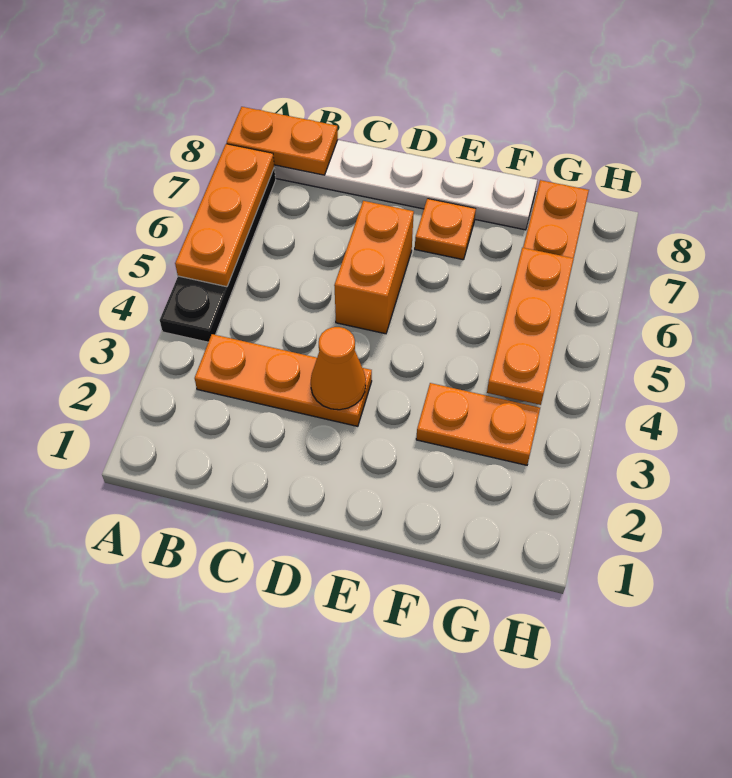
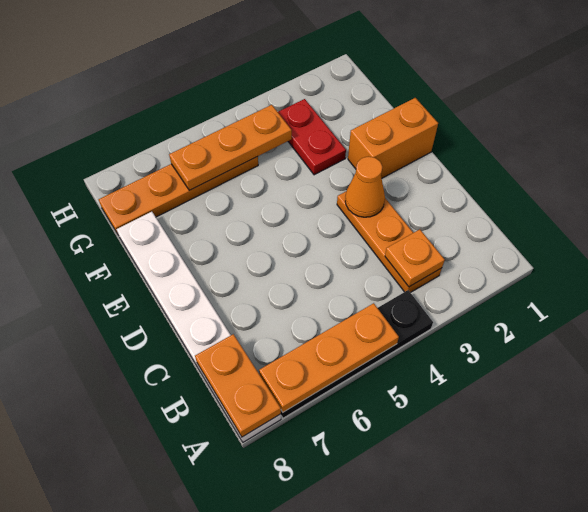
orange 1x2 brick [334,201,414,334] -> orange 1x2 brick moved to [348,98,438,178]
orange 1x1 plate [415,199,476,260] -> orange 1x1 plate moved to [385,229,445,287]
orange 1x2 plate [416,383,540,465] -> red 1x2 plate [278,99,346,175]

